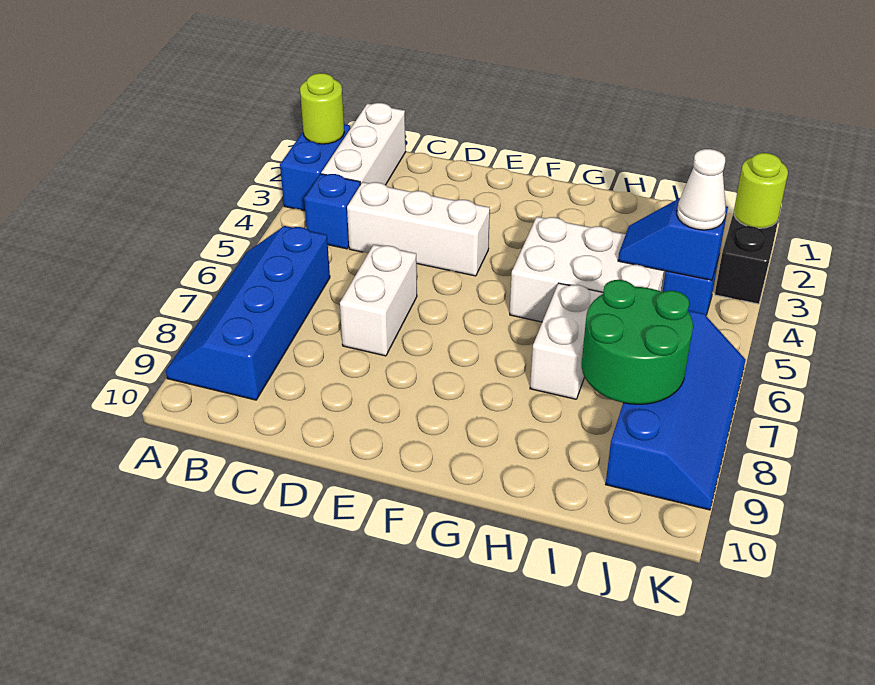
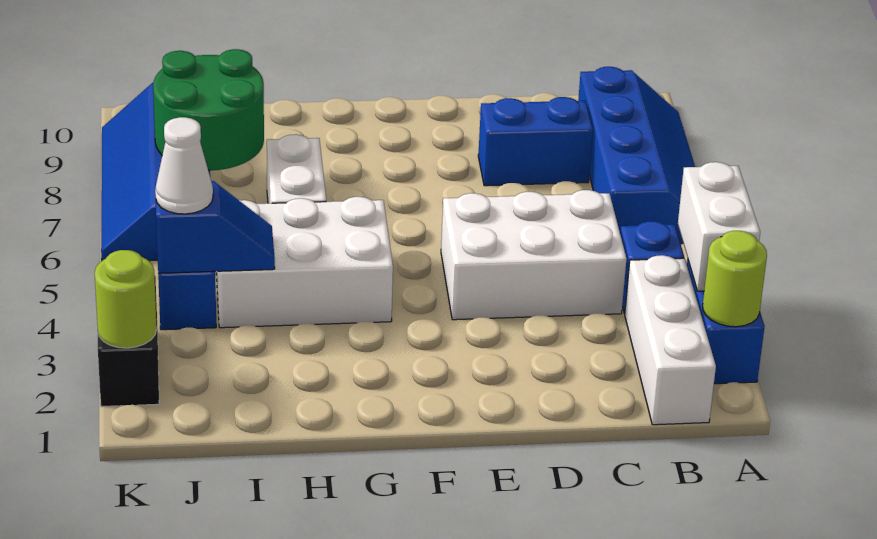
white 1x3 brick [347,182,490,276] -> white 2x3 brick [441,190,626,320]
none -> blue 1x2 brick [478,97,593,186]
white 1x2 brick [340,245,417,356] -> white 1x2 brick moved to [678,162,760,291]

